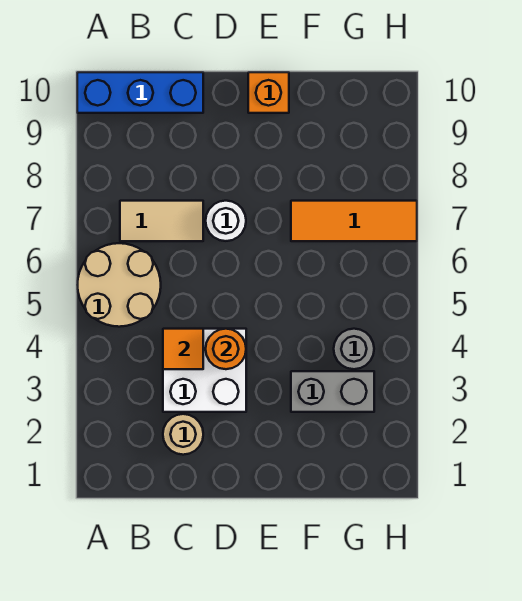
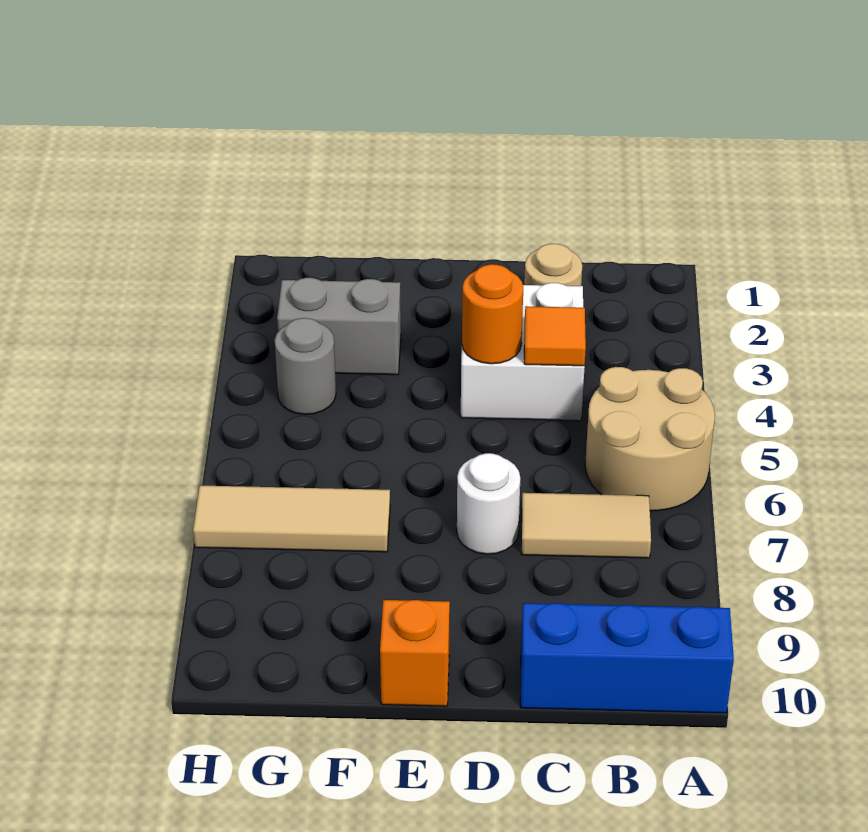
orange 1x3 tile [291,201,417,241] -> tan 1x3 tile [193,485,390,552]

